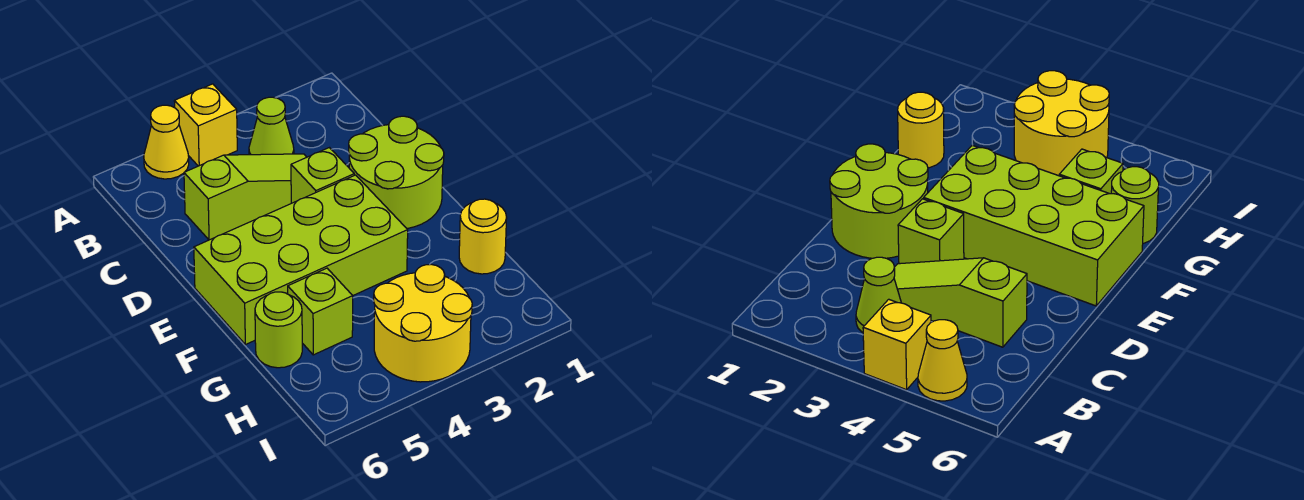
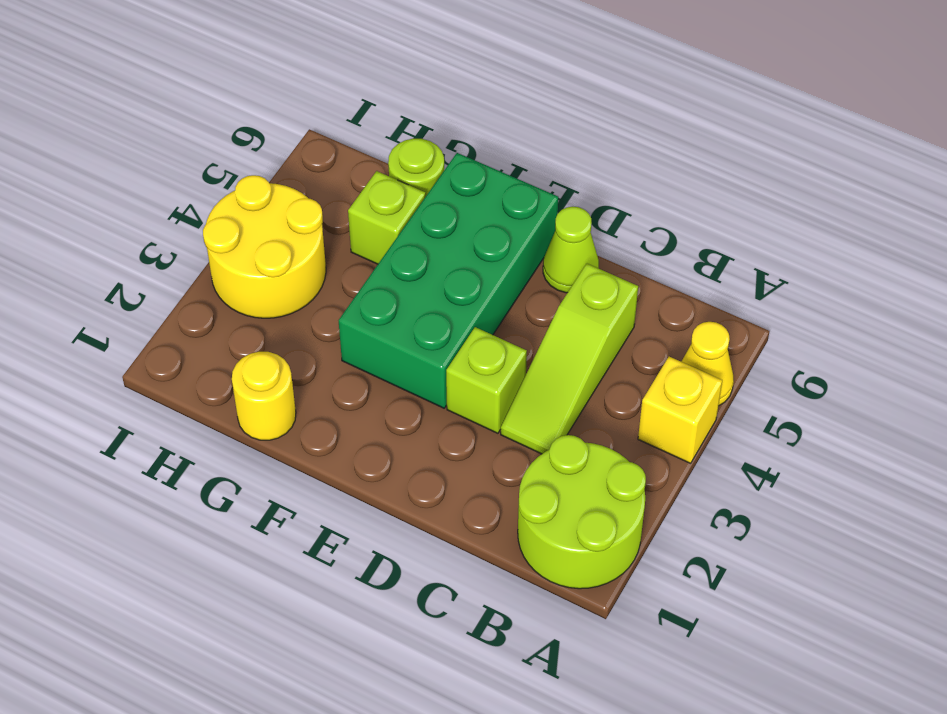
lime 1x1 cone [249,97,294,155] -> lime 1x1 cone moved to [543,207,599,293]
lime 2x2 round brick [349,116,444,228] -> lime 2x2 round brick moved to [518,435,646,589]
lime 2x4 brick [194,175,408,345] -> green 2x4 brick [339,153,558,408]

